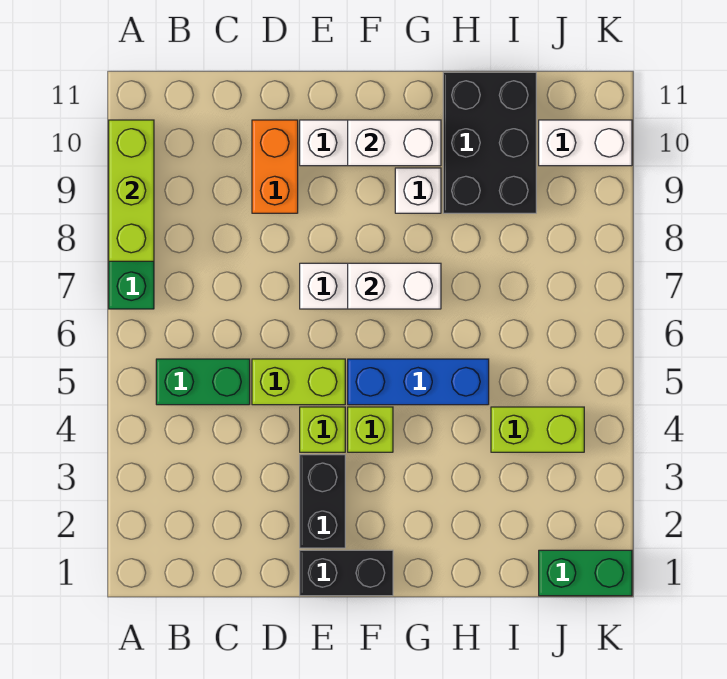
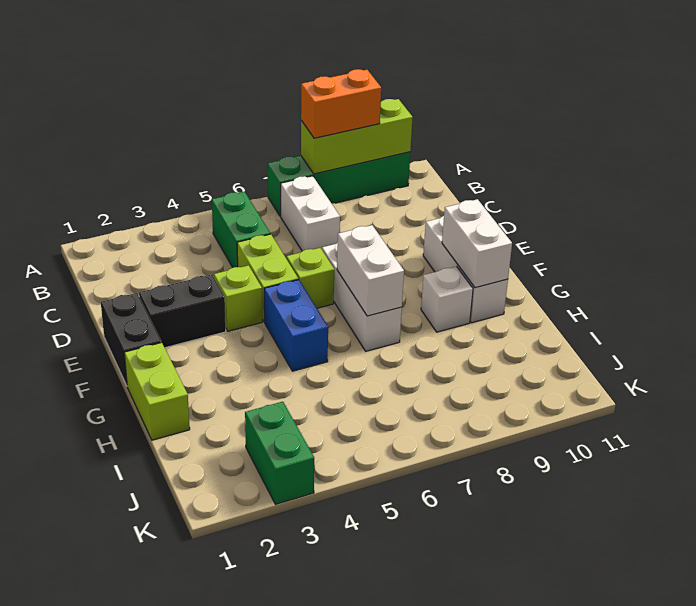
orange 1x2 brick [252,120,298,213] -> orange 1x2 brick moved to [301,69,381,138]
lime 1x1 brick [348,407,393,452] -> lime 1x1 brick moved to [287,248,334,308]
blue 1x3 brick [348,359,489,405] -> blue 1x2 brick [264,279,328,371]
black 2x3 brick [443,72,536,213] -> none
lime 1x2 brick [491,407,584,452] -> lime 1x2 brick moved to [124,342,190,440]
green 1x2 brick [539,550,632,596] -> green 1x2 brick moved to [245,402,314,504]
white 1x2 brick [539,120,632,166] -> white 1x2 brick moved to [281,176,340,251]

